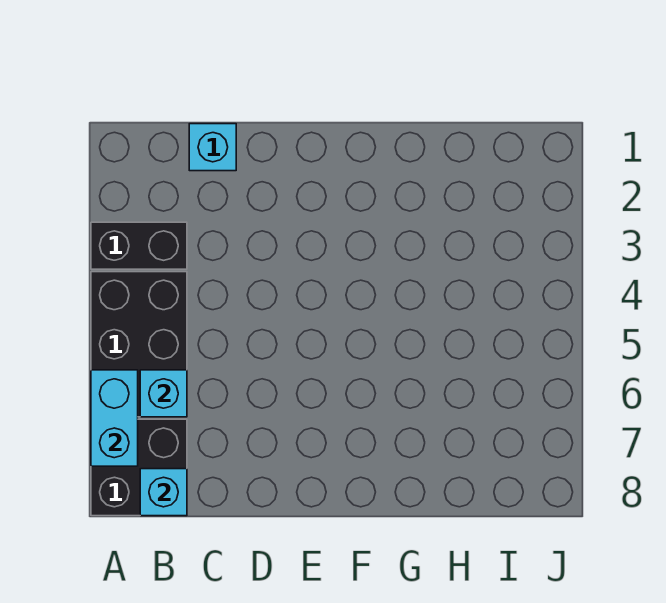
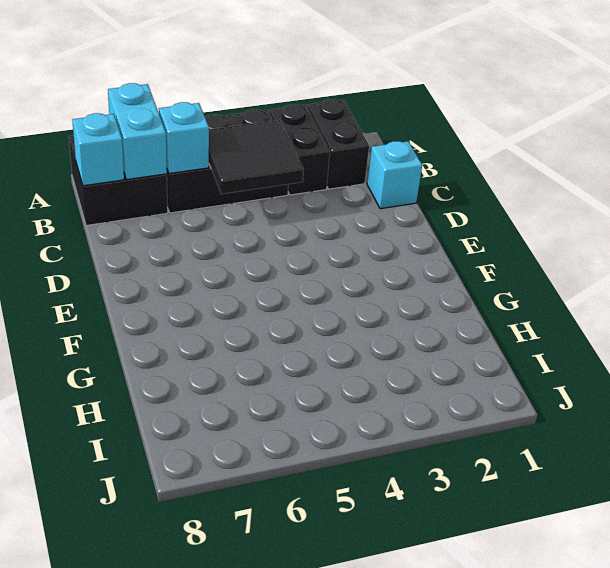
none -> black 1x2 brick [308,99,369,189]
cyan 1x2 brick [91,370,138,466] -> cyan 1x2 brick turned to [108,83,167,180]
none -> black 2x2 tile [209,120,304,194]

